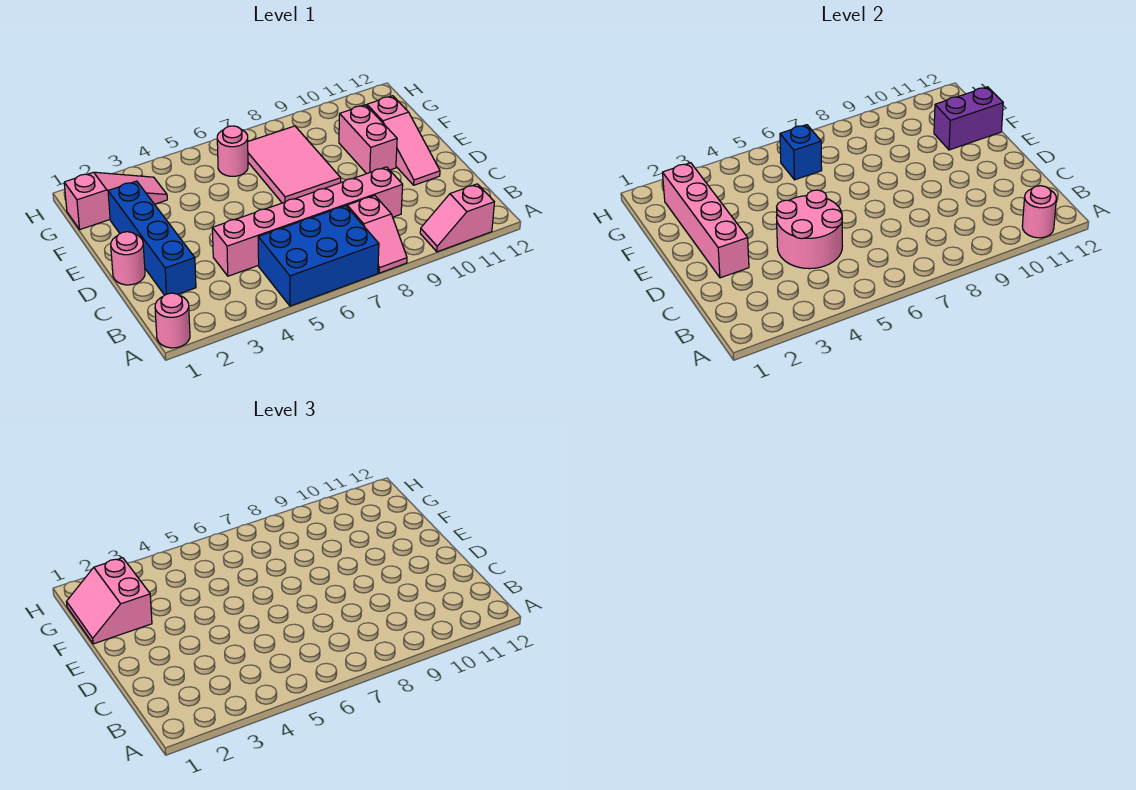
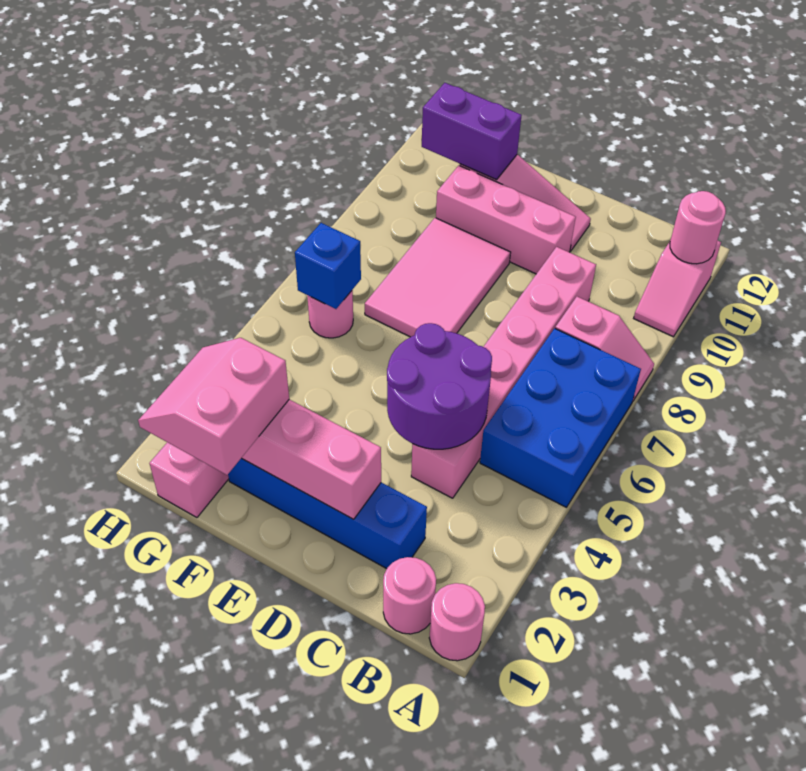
pink 2x2 round brick [776,190,842,269] -> purple 2x2 round brick [387,323,492,449]
pink 1x1 round brick [111,232,145,285] -> pink 1x1 round brick moved to [383,557,436,634]
pink 2x3 tile [248,126,341,203] -> pink 2x3 tile turned to [365,218,511,337]
pink 1x2 brick [339,105,397,174] -> pink 1x3 brick [436,165,576,274]
pink 2x2 slope [67,558,152,644] -> pink 2x2 slope turned to [138,338,289,475]
purple 1x2 brick [934,87,1003,150] -> purple 1x2 brick turned to [422,83,522,180]

